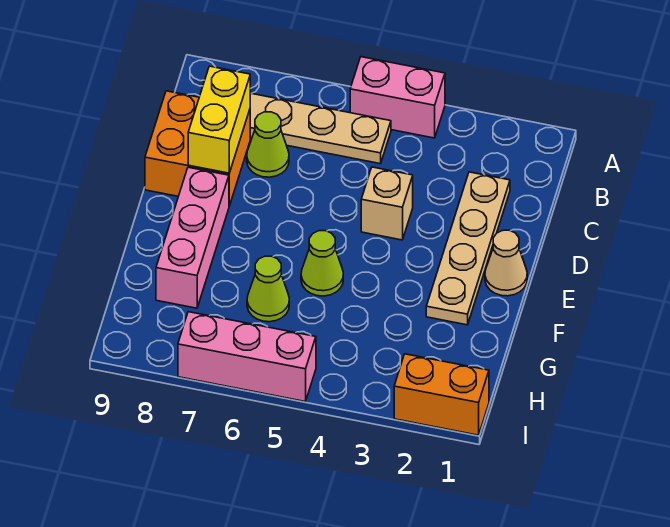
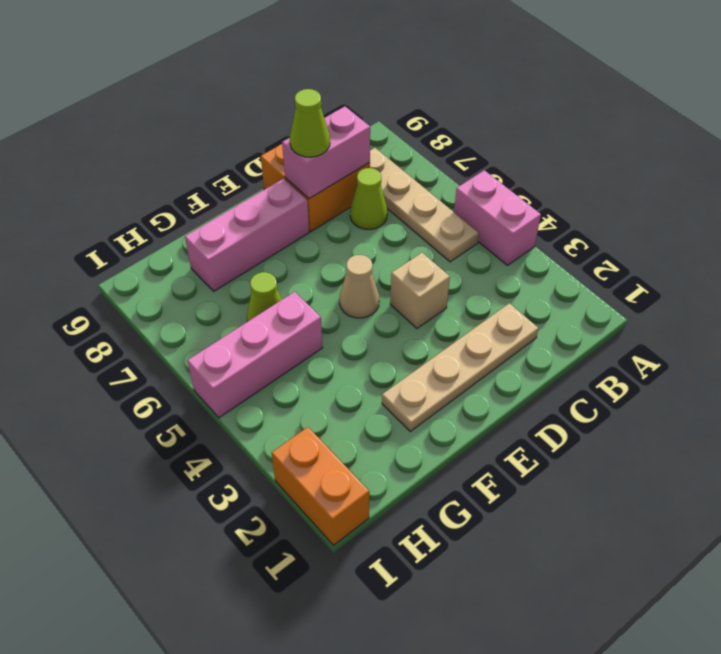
yellow 1x2 brick [188,66,250,173] -> pink 1x2 brick [282,106,370,199]
tan 1x1 cone [485,230,527,296] -> tan 1x1 cone moved to [340,255,379,318]
lime 1x1 cone [301,231,343,296] -> lime 1x1 cone moved to [290,89,330,157]
pink 1x3 brick [178,312,316,401] -> pink 1x3 brick turned to [187,292,322,418]

